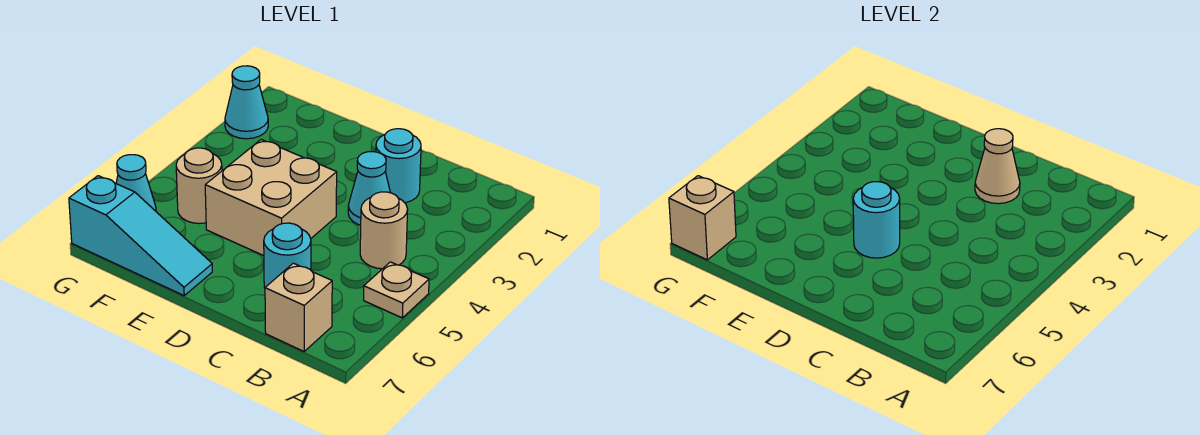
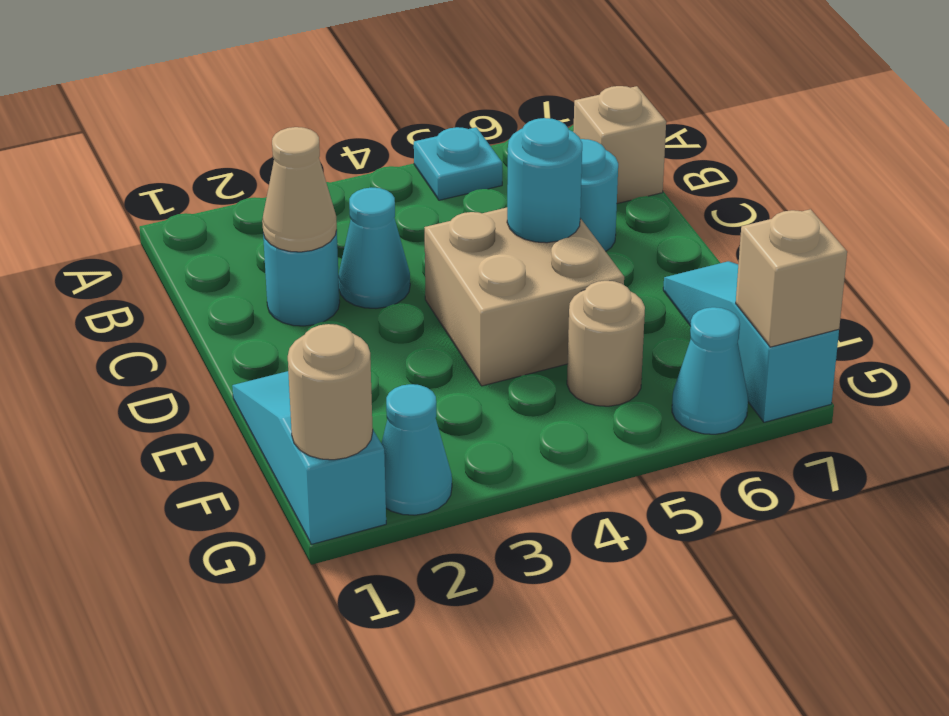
tan 1x1 plate [364,262,429,318] -> cyan 1x1 plate [414,127,502,200]
tan 1x1 round brick [360,192,408,269] -> tan 1x1 round brick moved to [288,324,373,460]
none -> cyan 1x3 slope [232,371,386,544]

